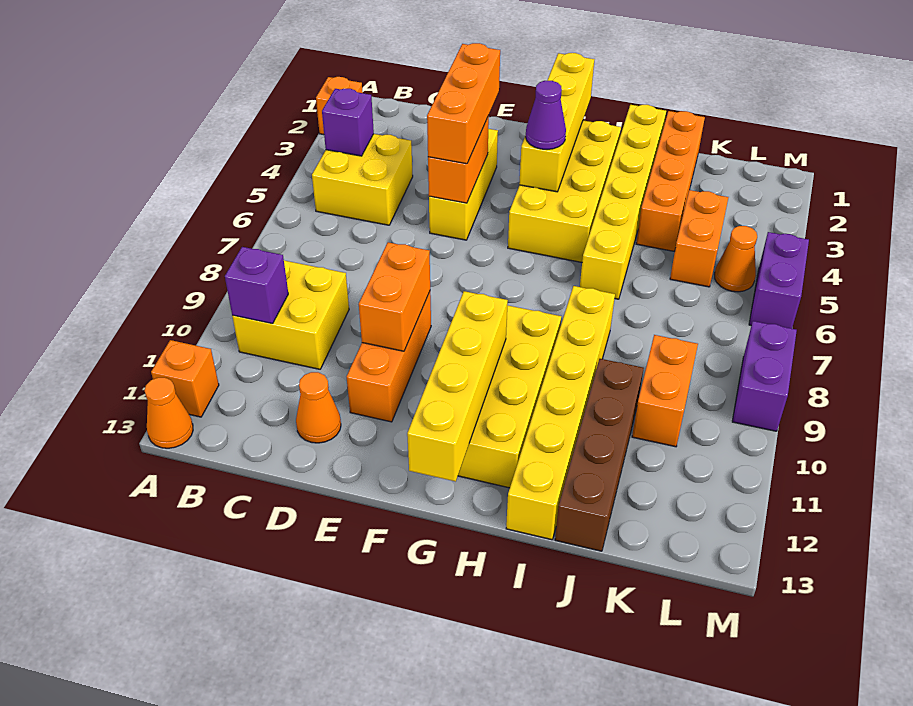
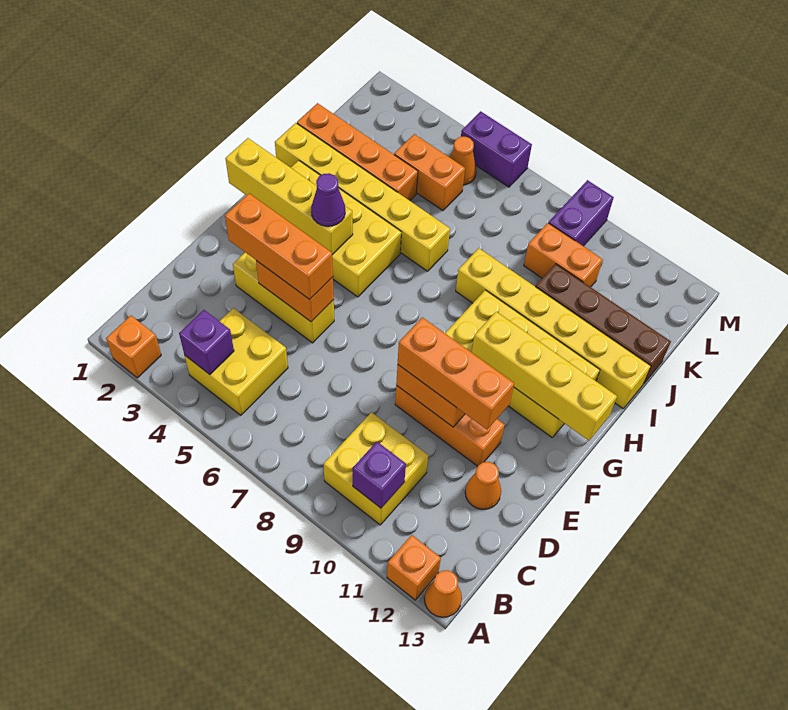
none -> orange 1x3 brick [398,317,514,429]
purple 1x2 brick [732,321,797,431] -> purple 1x2 brick turned to [549,180,614,246]

